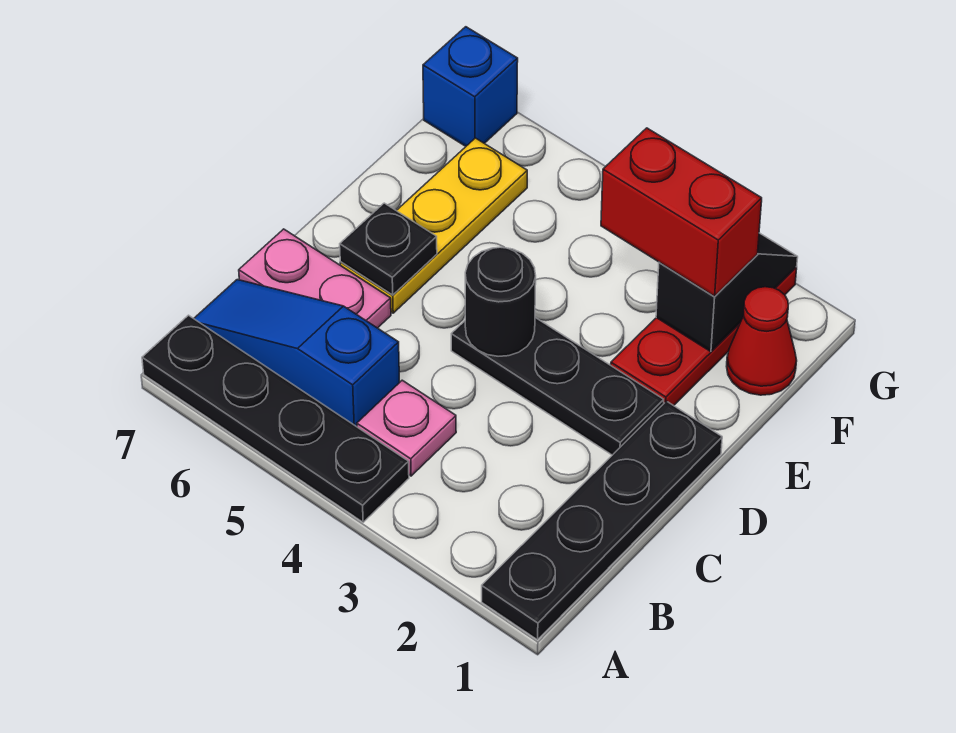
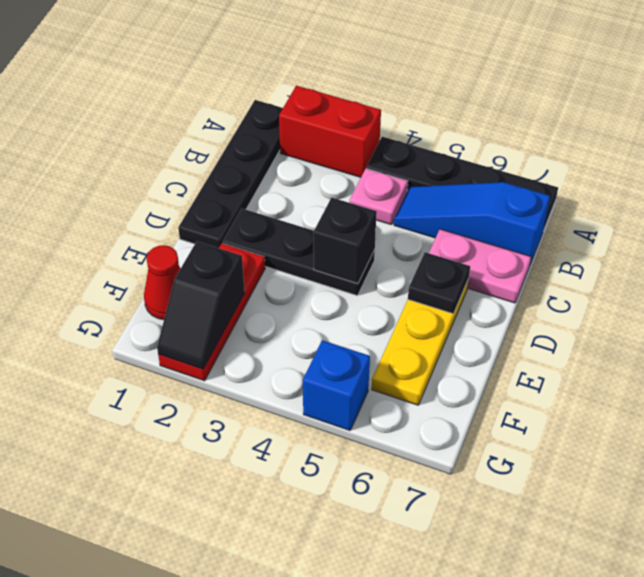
blue 1x3 slope [194,280,400,427] -> blue 1x3 slope turned to [394,182,550,264]
black 1x1 round brick [465,247,536,356] -> black 1x1 brick [313,198,377,284]
red 1x2 brick [601,128,762,296] -> red 1x2 brick moved to [279,86,381,177]
blue 1x1 brick [423,27,518,146] -> blue 1x1 brick moved to [303,340,370,430]

